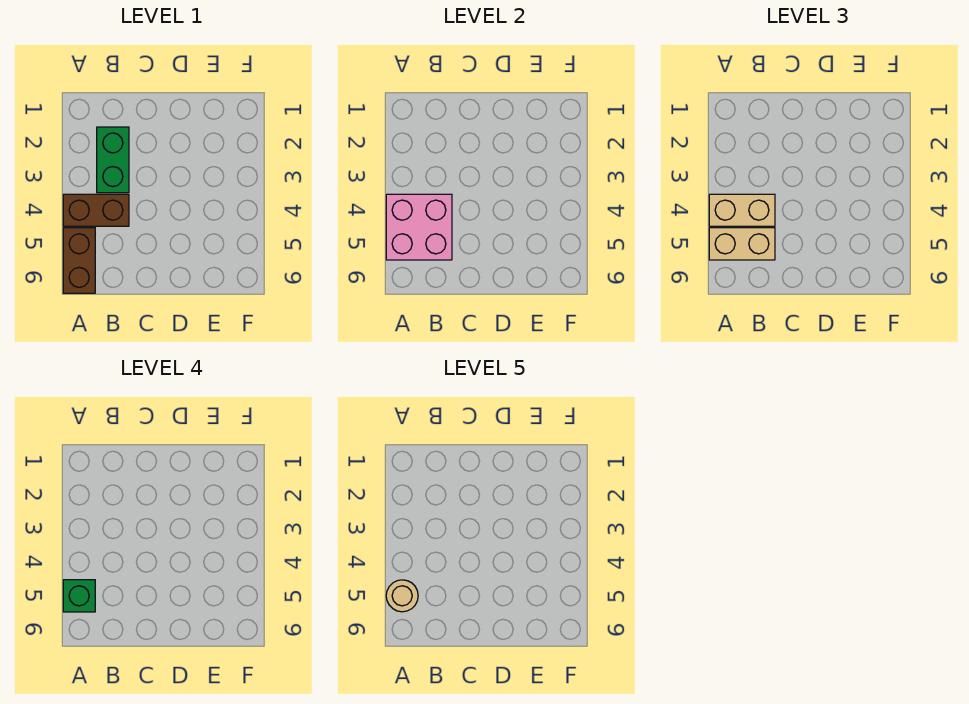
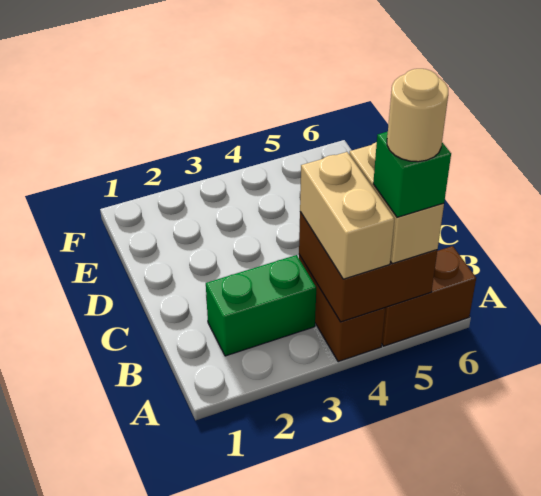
pink 2x2 brick [386,194,452,260] -> brown 2x2 brick [299,212,437,322]

